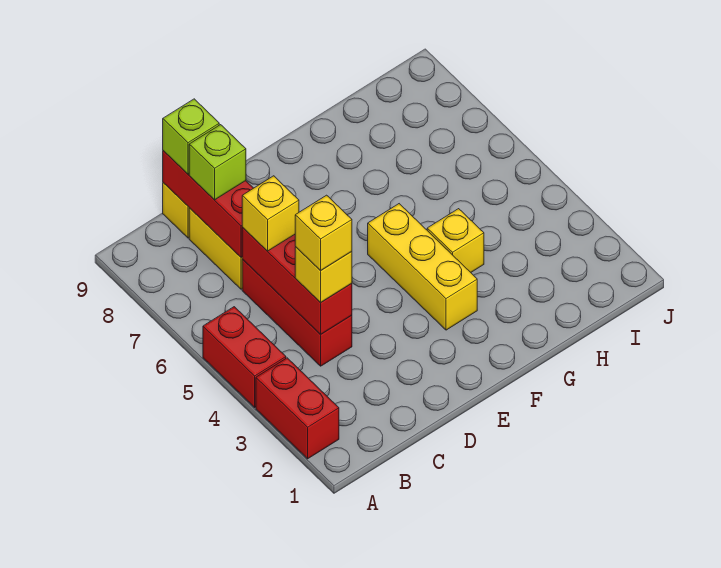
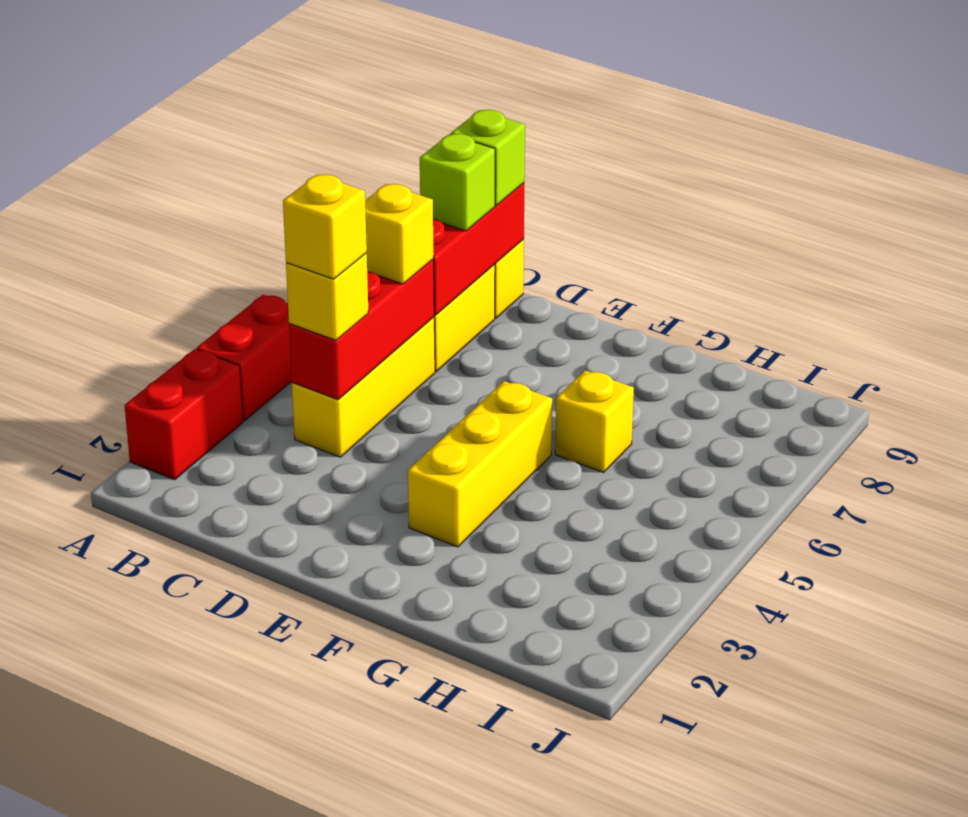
red 1x3 brick [242,259,352,366] -> yellow 1x3 brick [292,317,435,457]
yellow 1x1 brick [427,209,484,272] -> yellow 1x1 brick moved to [555,370,634,472]

